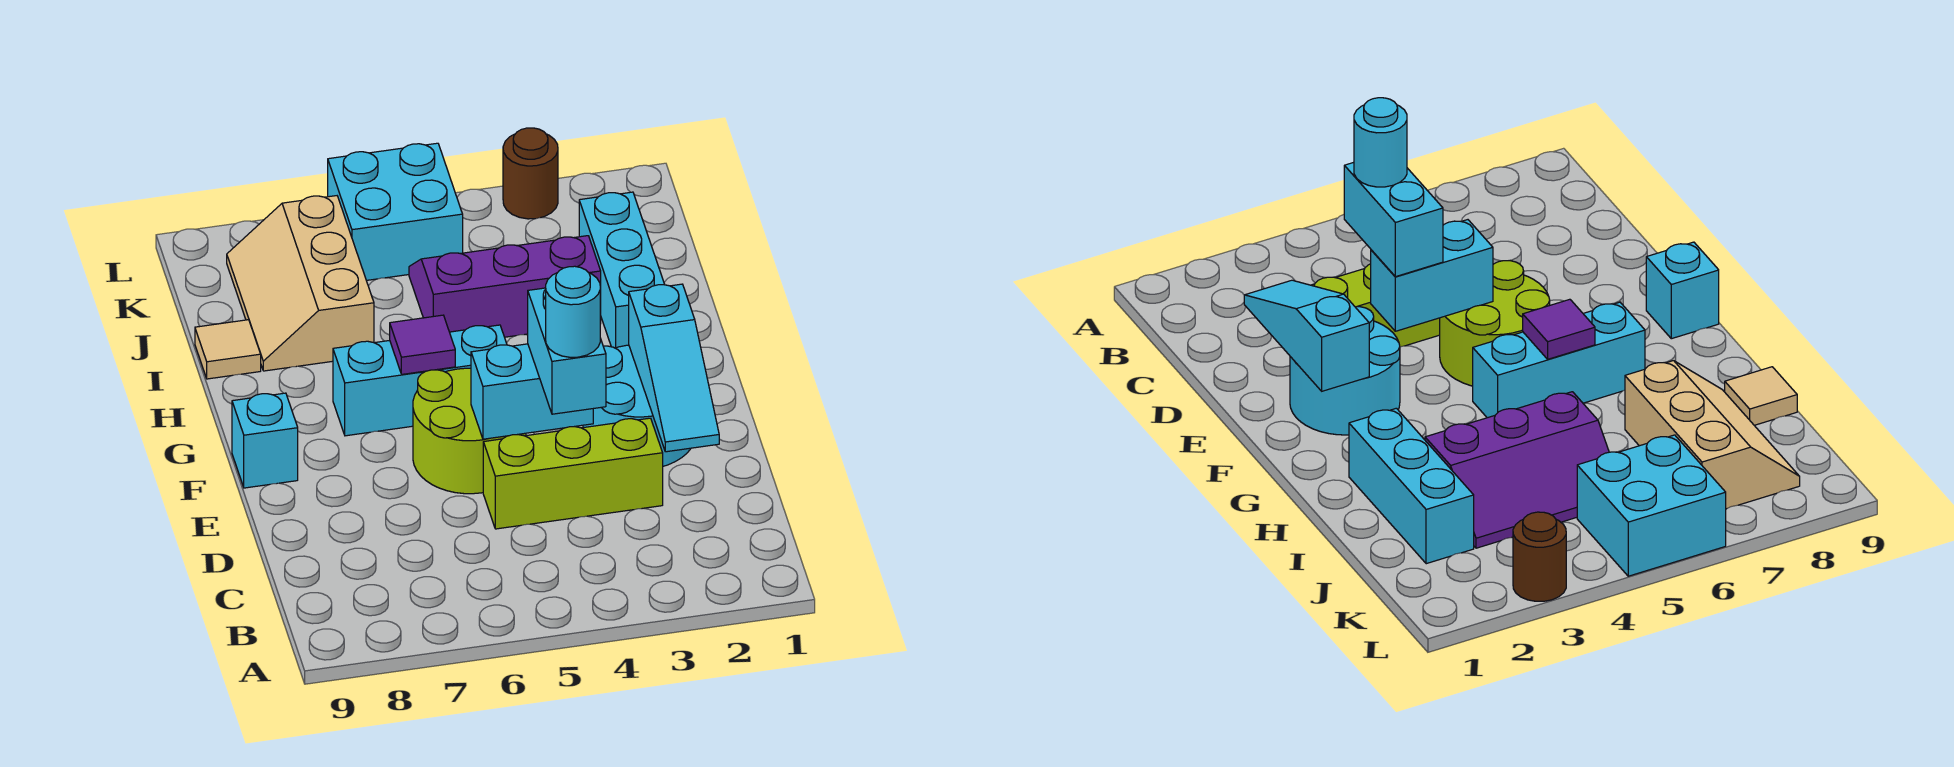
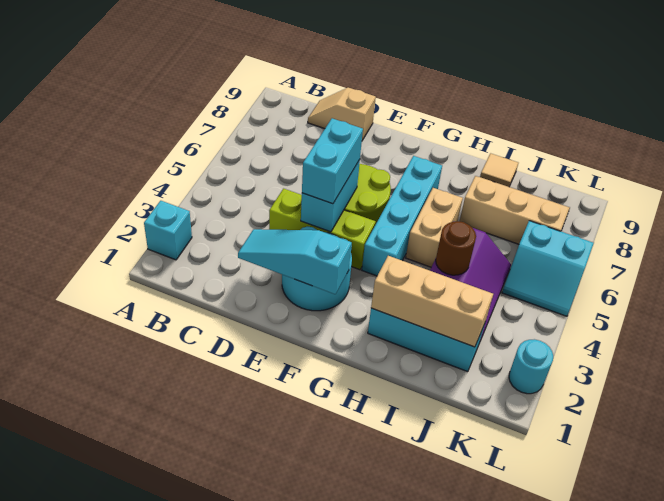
none -> tan 1x2 slope [308,88,376,140]
lime 1x3 brick [483,418,663,529] -> lime 1x3 brick turned to [269,189,376,270]
cyan 1x2 brick [528,288,606,414] -> cyan 1x2 brick turned to [302,118,363,204]
cyan 1x1 round brick [546,266,600,357] -> cyan 1x1 round brick moved to [509,339,553,394]
cyan 1x1 brick [232,393,298,488] -> cyan 1x1 brick moved to [144,201,192,260]
cyan 1x3 brick [333,325,507,436] -> cyan 1x4 brick [362,156,442,276]
purple 1x1 tile [390,315,455,374] -> none
none -> tan 1x3 brick [371,256,493,347]
none -> tan 1x2 brick [406,188,463,267]
cyan 2x2 brick [328,143,463,280] -> cyan 2x2 slope [502,221,594,316]
brown 1x1 round brick [503,128,558,219] -> brown 1x1 round brick moved to [436,221,476,275]

